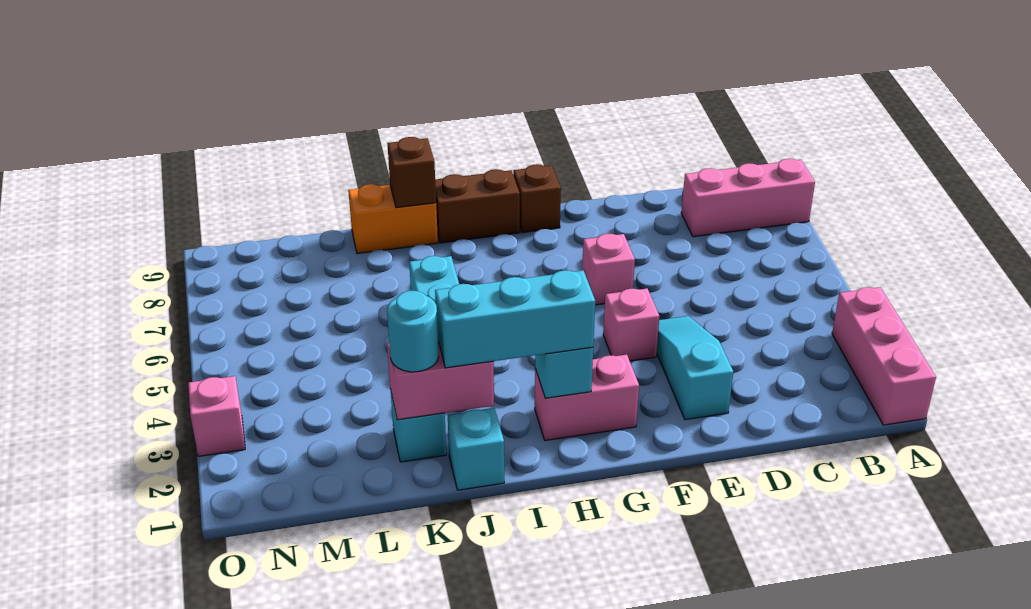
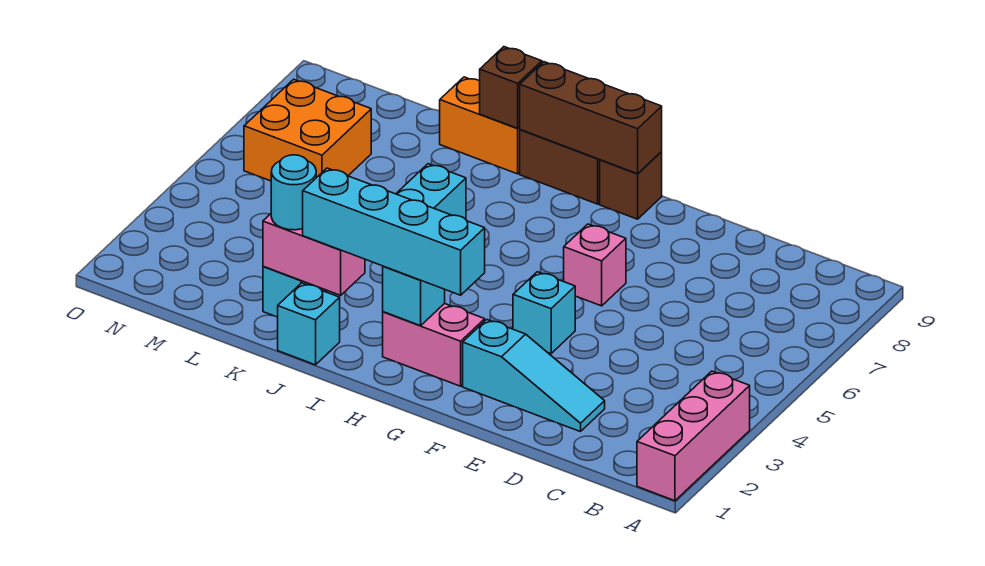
pink 1x3 brick [681,159,815,237] -> none
cyan 1x3 slope [657,316,733,420] -> cyan 1x3 slope turned to [463,320,605,432]
pink 1x1 brick [603,288,659,361] -> cyan 1x1 brick [513,272,575,354]
none -> brown 1x3 brick [520,62,662,174]
cyan 1x3 brick [435,270,595,368] -> cyan 1x4 brick [303,168,485,295]
none -> orange 2x2 brick [244,79,371,181]
pink 1x1 brick [188,376,245,456] -> none

